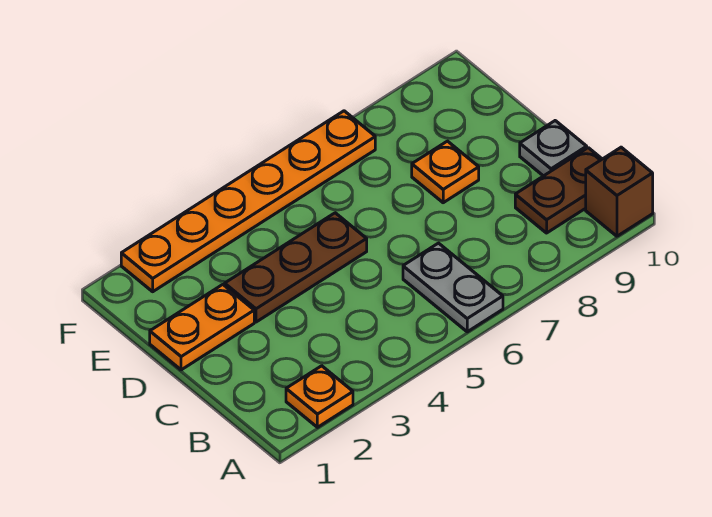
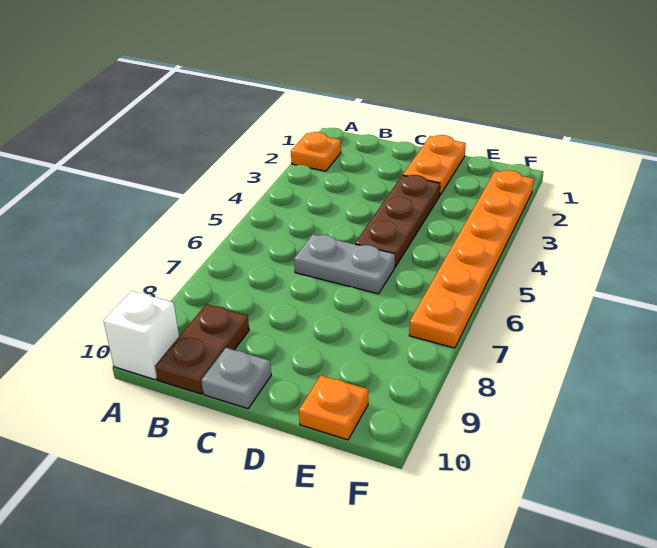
grey 1x2 plate [403,243,503,332] -> grey 1x2 plate moved to [294,234,395,294]
brown 1x1 brick [586,147,653,236] -> white 1x1 brick [104,291,179,380]
orange 1x1 plate [412,141,479,203] -> orange 1x1 plate moved to [299,375,368,440]

